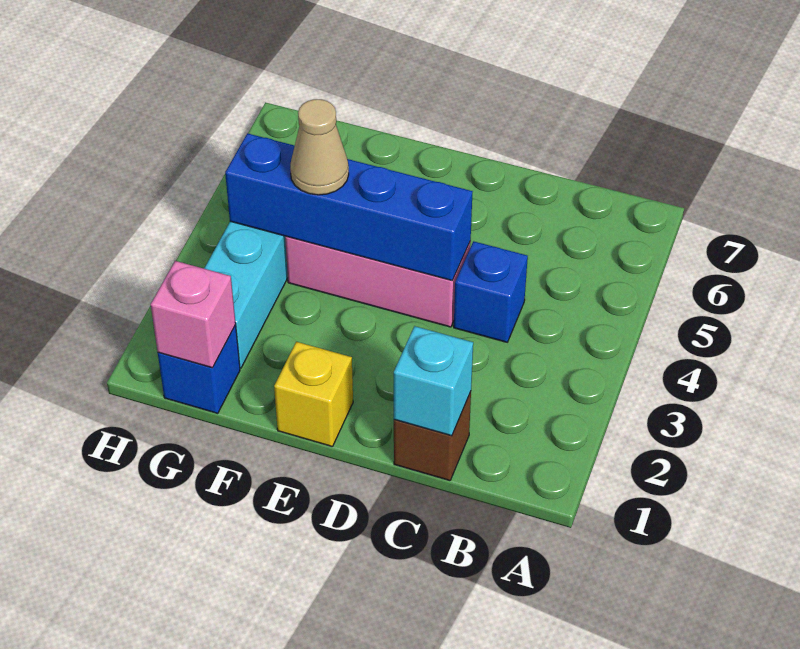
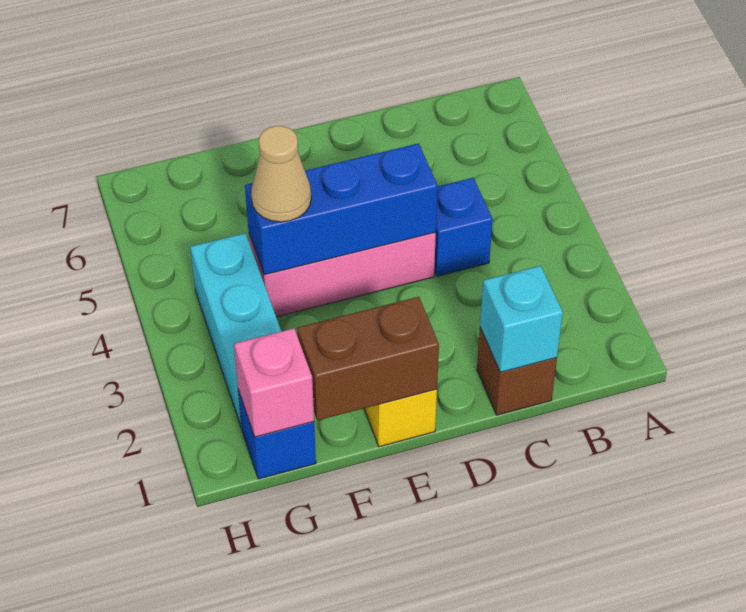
blue 1x4 brick [225,133,473,280] -> blue 1x3 brick [245,143,438,275]
none -> brown 1x2 brick [297,297,439,421]

